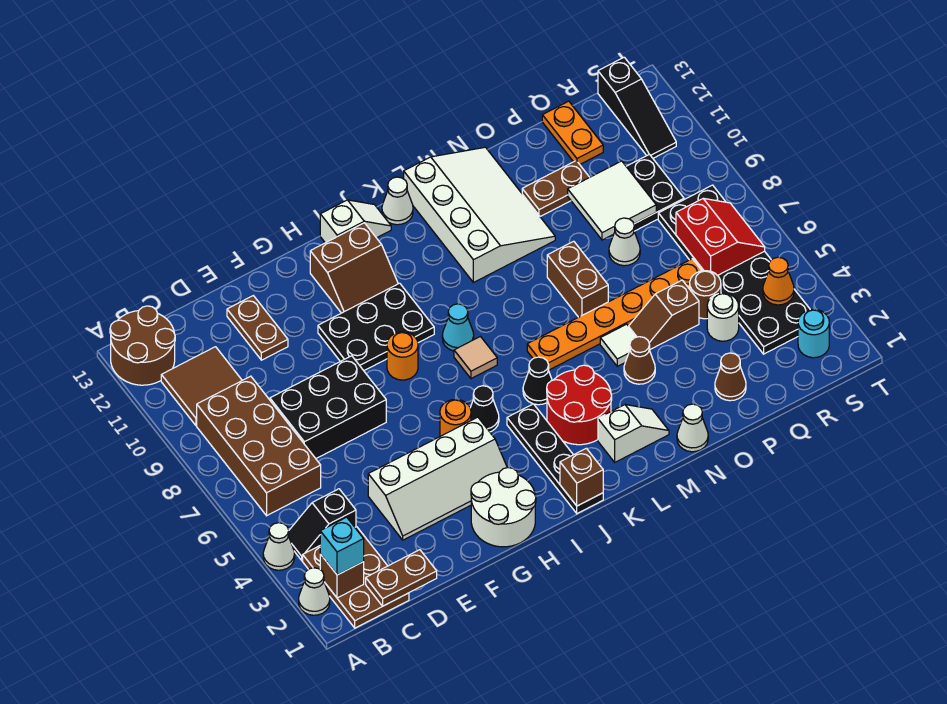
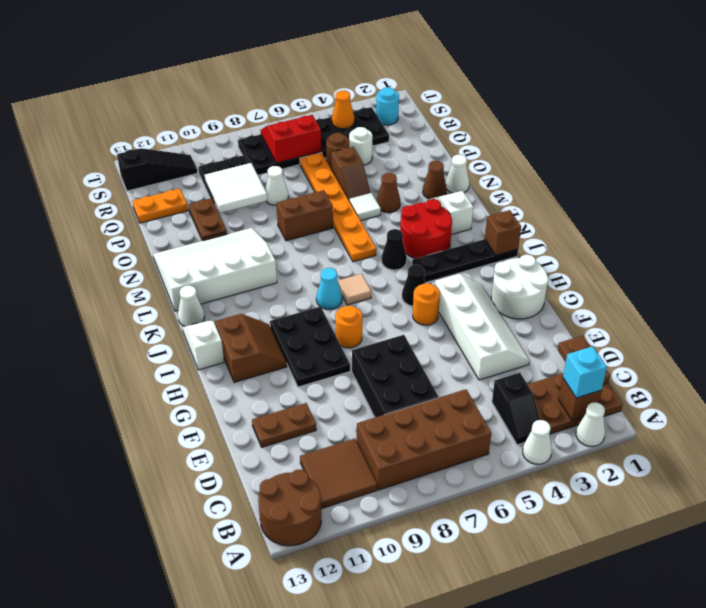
brown 1x1 cone [715,353,746,401] -> brown 1x1 cone moved to [423,161,447,199]

